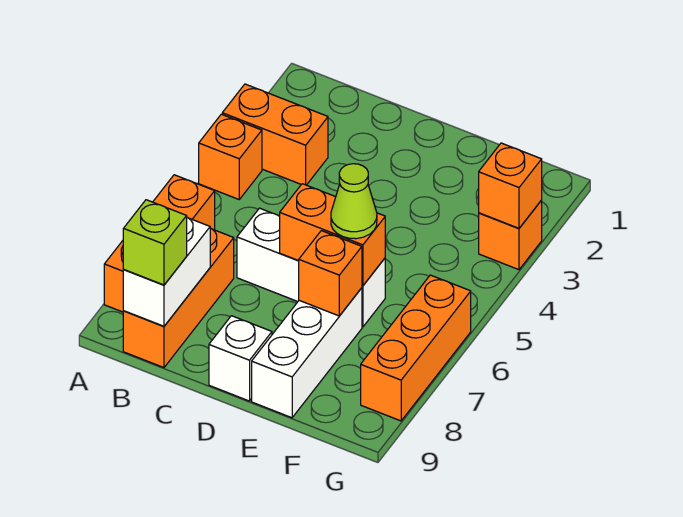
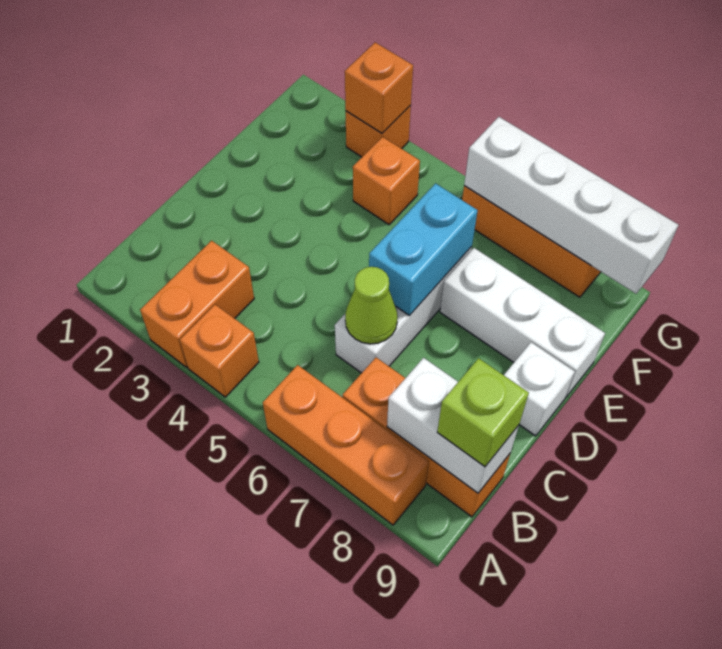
orange 1x2 brick [280,184,385,286] -> cyan 1x2 brick [369,183,478,316]
lime 1x1 cone [331,164,377,239] -> lime 1x1 cone moved to [345,267,398,344]
orange 1x1 brick [299,231,362,316] -> orange 1x1 brick moved to [353,137,420,225]
none -> white 1x4 brick [464,117,678,294]

